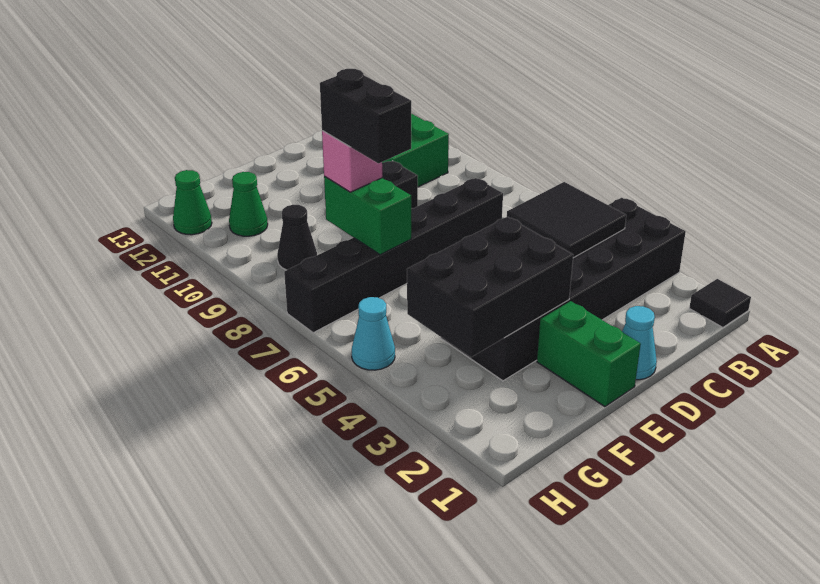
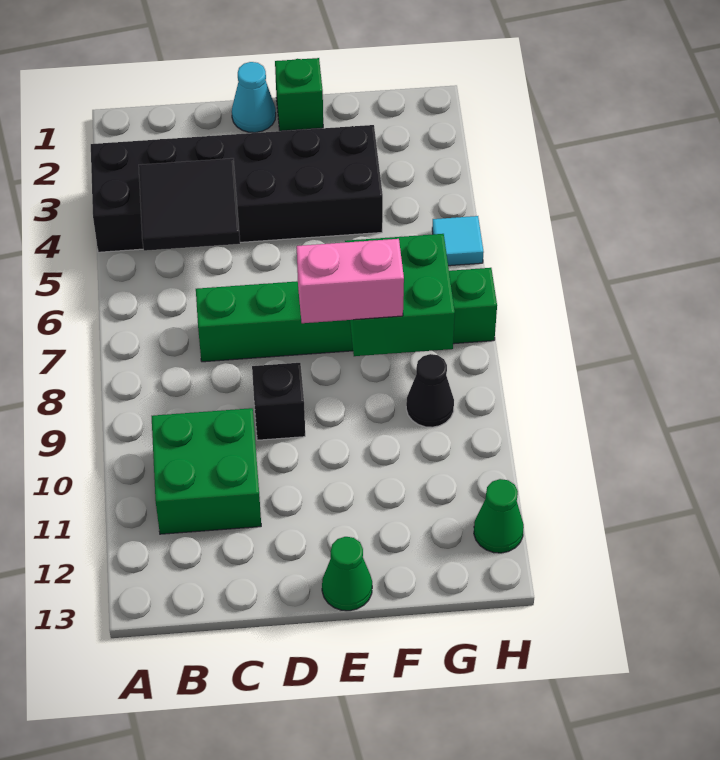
black 1x1 tile [689,279,751,327] -> none
black 1x6 brick [284,178,503,333] -> green 1x6 brick [196,268,497,362]
green 1x2 brick [537,301,641,407] -> green 1x1 brick [275,58,323,131]
black 2x3 brick [407,217,573,357] -> none
green 1x2 brick [324,176,411,255] -> green 2x2 brick [345,234,455,356]
black 1x2 brick [320,69,411,163] -> none
pink 1x1 brick [322,131,382,192] -> pink 1x2 brick [297,239,404,323]
green 1x1 cone [229,172,268,236] -> green 1x1 cone moved to [322,537,372,611]
cyan 1x1 cone [352,297,395,370] -> cyan 1x1 tile [432,216,484,266]

